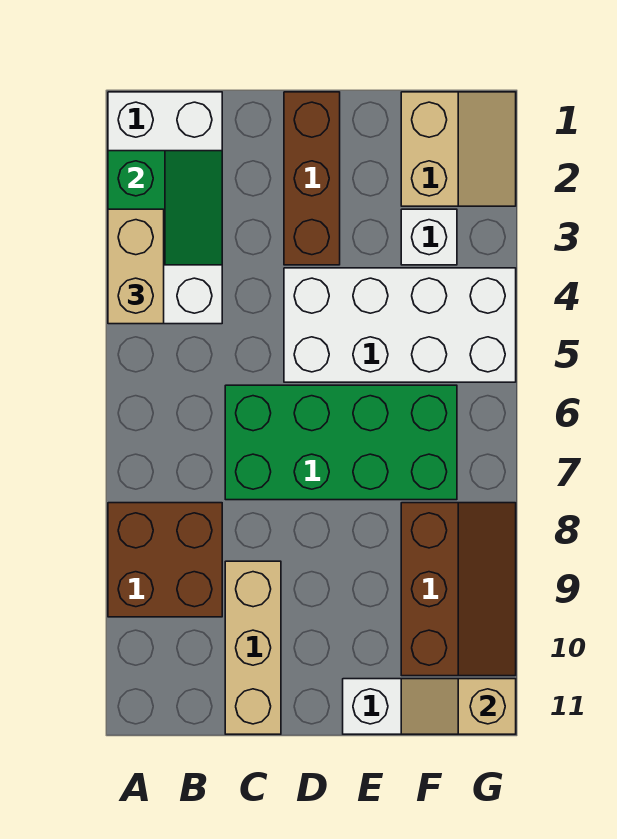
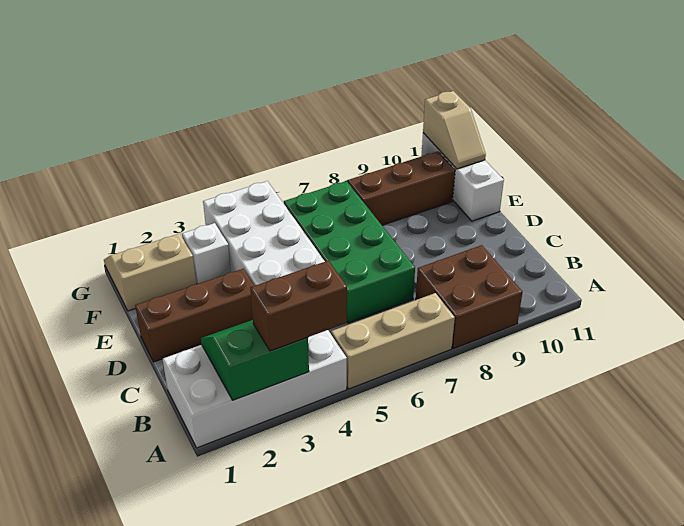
tan 1x2 brick [108,209,164,324] -> brown 1x2 brick [250,261,347,351]
tan 1x3 brick [225,561,281,734] -> tan 1x3 brick moved to [331,293,455,389]

